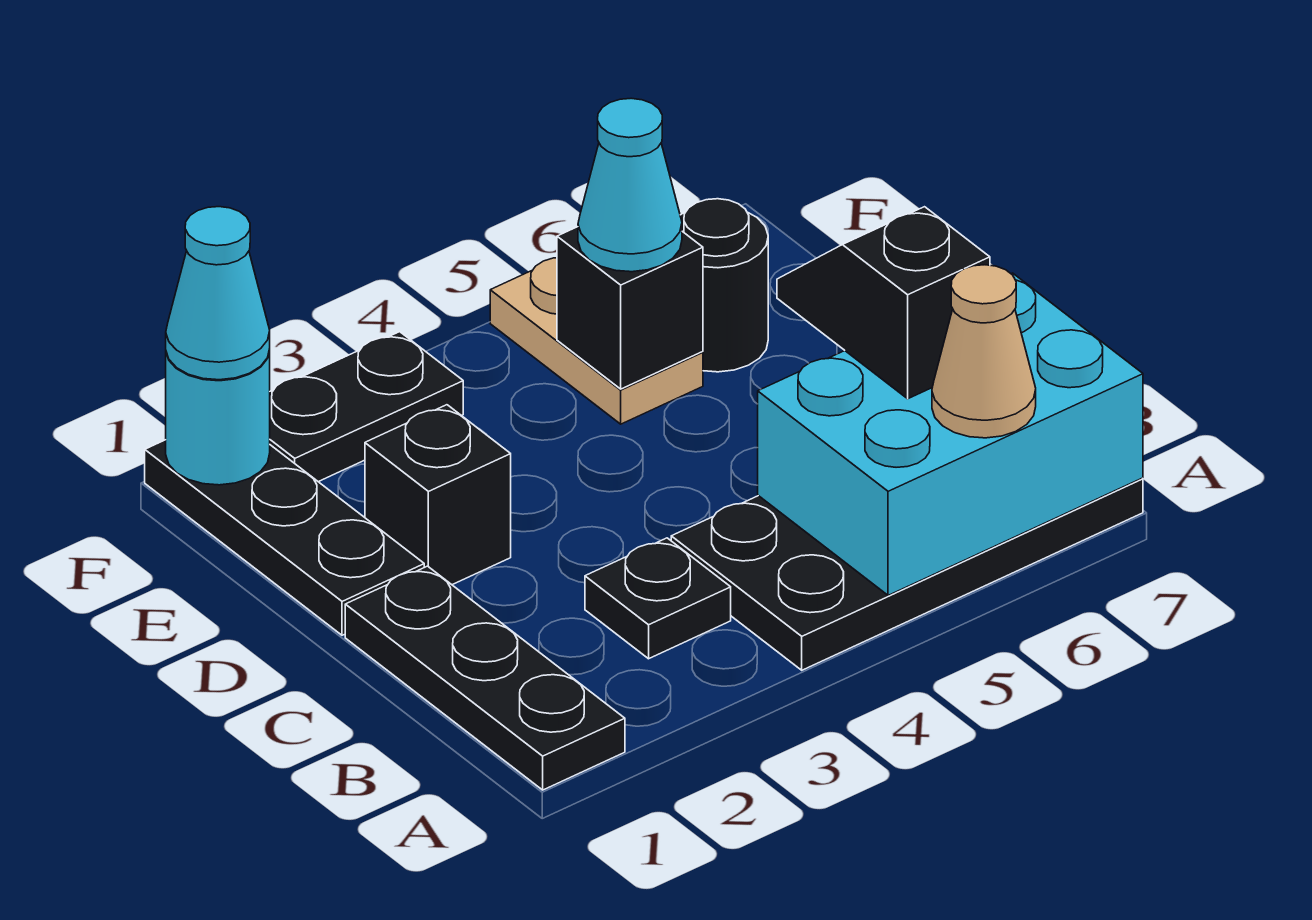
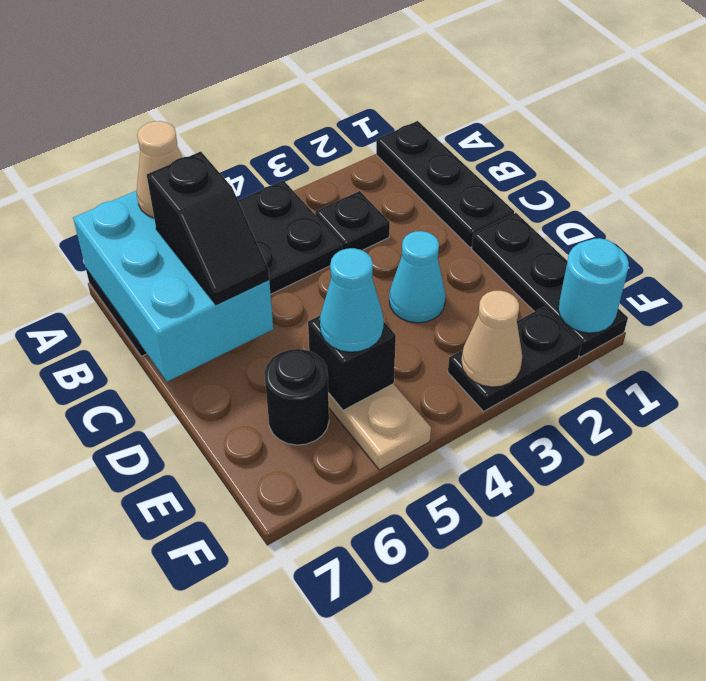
cyan 2x3 brick [758,273,1143,595] -> cyan 2x3 brick turned to [73,190,273,382]
black 1x1 brick [365,405,511,585] -> none
cyan 1x1 cone [166,207,270,380] -> cyan 1x1 cone moved to [389,231,446,323]
none -> tan 1x1 cone [461,290,522,387]

